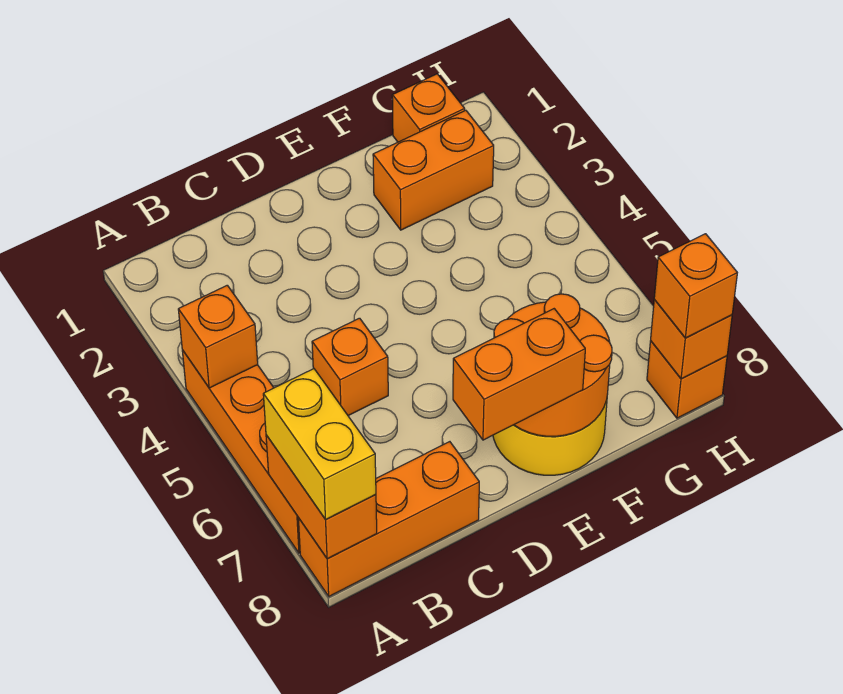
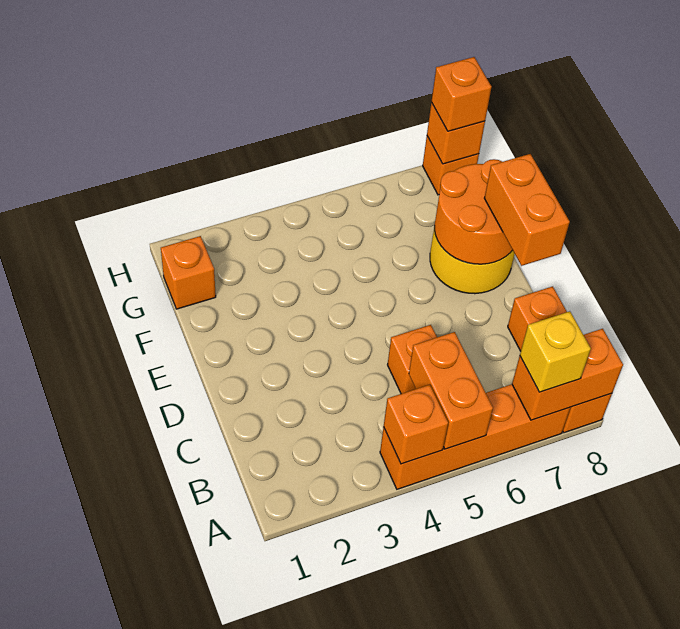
yellow 1x2 brick [263,369,376,520] -> yellow 1x1 brick [520,311,591,392]
orange 1x2 brick [373,110,494,230] -> orange 1x2 brick moved to [409,332,493,449]

